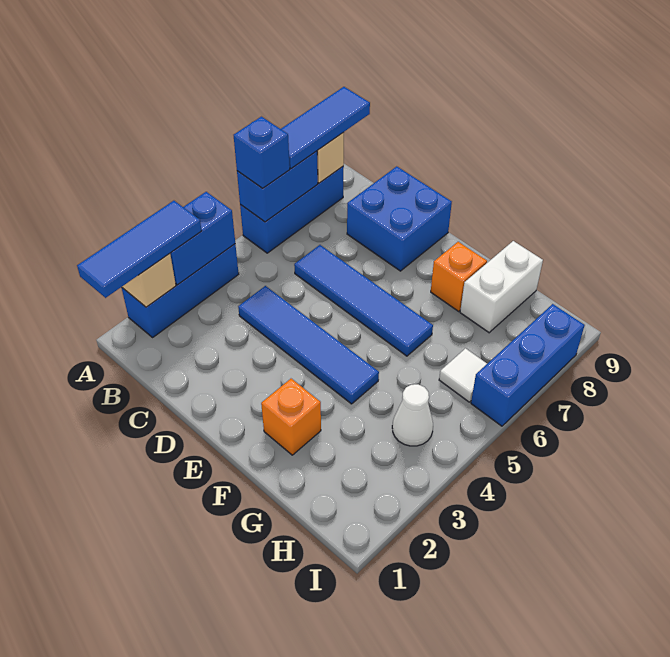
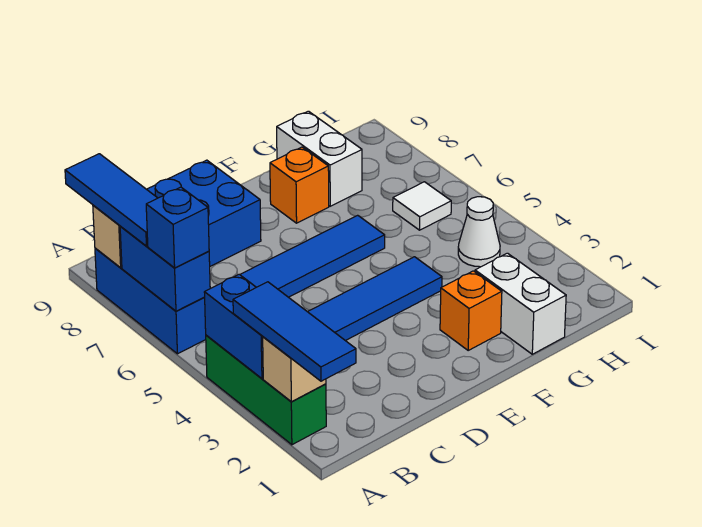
blue 1x3 brick [122,244,239,337] -> green 1x3 brick [206,335,326,445]
none -> white 1x2 brick [475,253,566,354]
blue 1x3 brick [471,304,584,426] -> none

